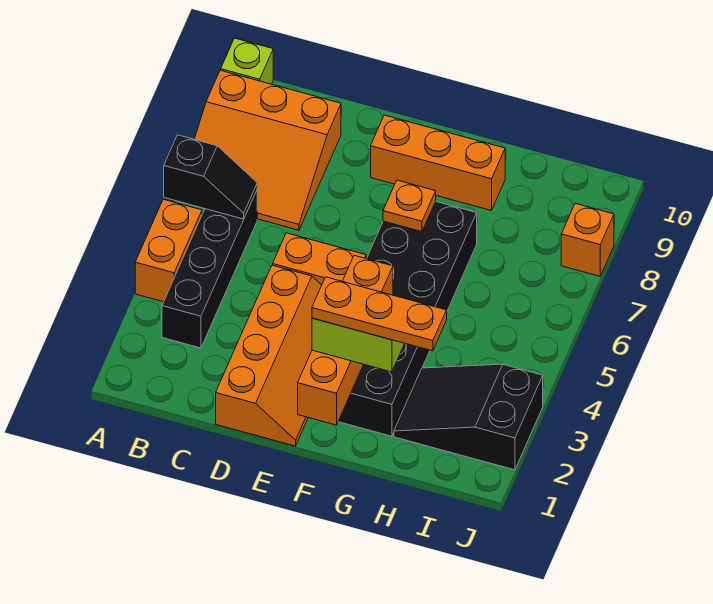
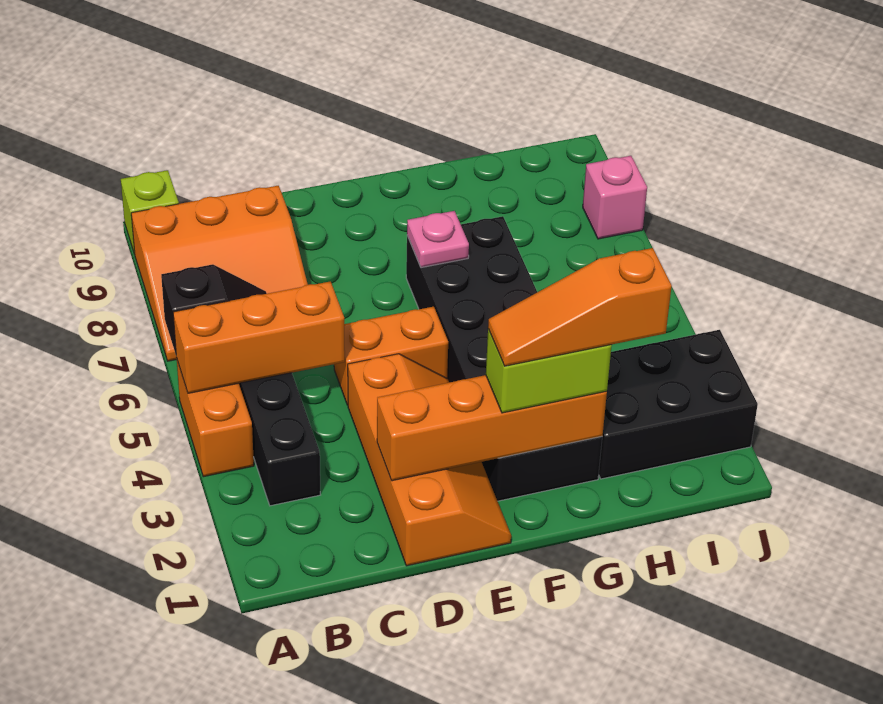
orange 1x3 brick [371,115,505,211] -> orange 1x3 brick moved to [173,281,345,393]
orange 1x4 brick [298,255,393,425] -> orange 1x4 brick turned to [377,375,607,481]
orange 1x3 plate [312,277,447,351] -> orange 1x3 slope [488,248,672,366]
orange 1x1 plate [383,180,436,232] -> pink 1x1 plate [407,211,469,268]
black 2x3 slope [394,364,543,470] -> black 2x3 brick [599,330,758,479]
orange 1x1 brick [561,203,614,276] -> pink 1x1 brick [583,156,647,239]

